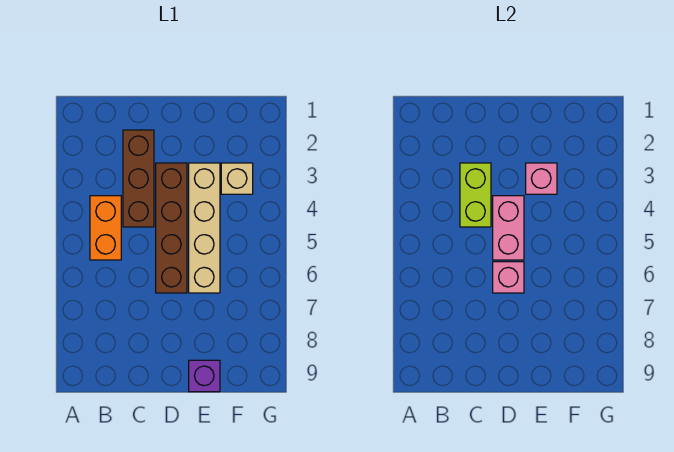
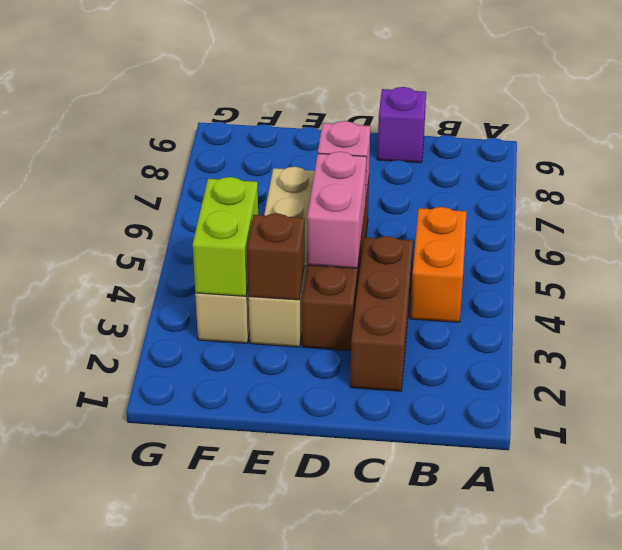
lime 1x2 brick [460,163,491,227] -> lime 1x2 brick moved to [193,177,258,296]
pink 1x1 brick [526,163,557,194] -> brown 1x1 brick [247,213,305,300]
purple 1x1 brick [189,360,220,392] -> purple 1x1 brick moved to [377,87,426,163]

